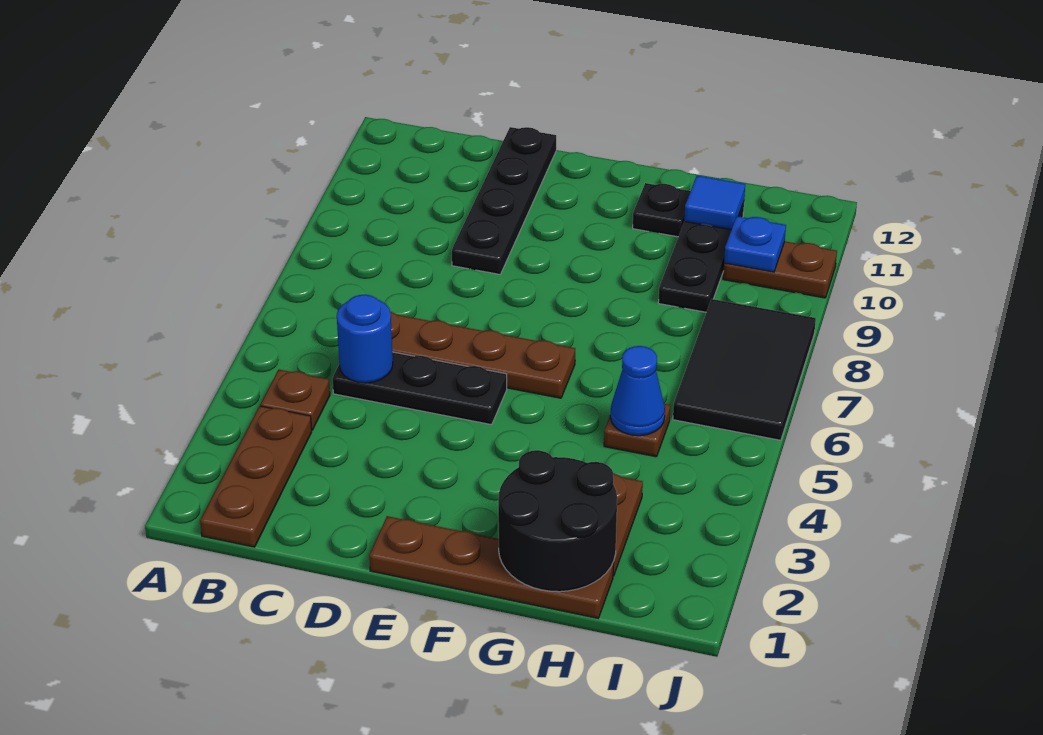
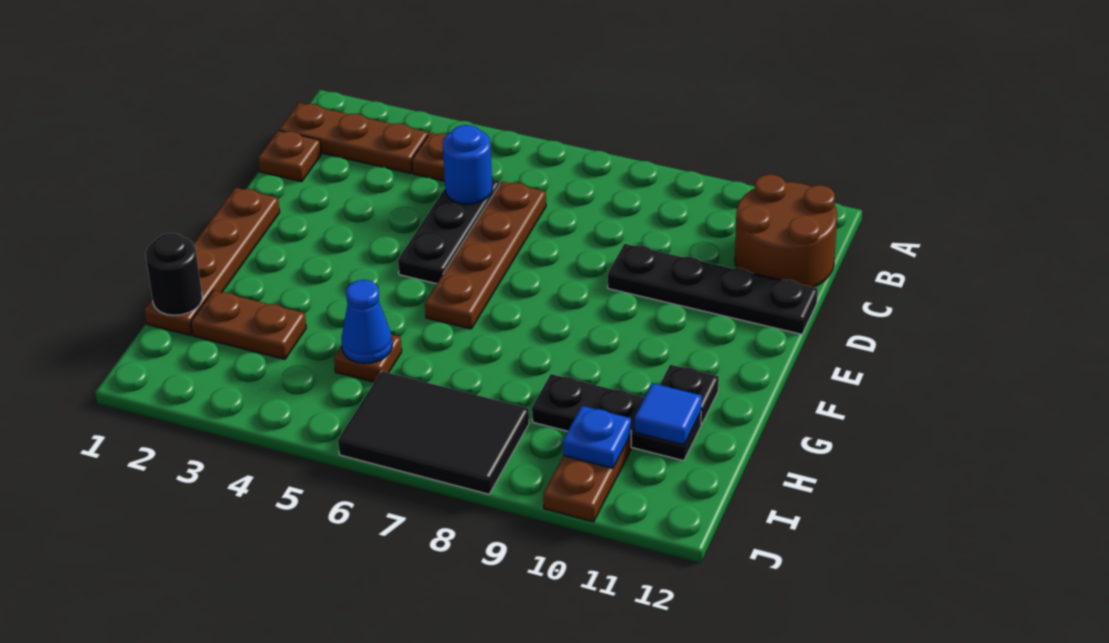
none -> brown 2x2 round brick [735,175,837,287]
none -> brown 1x1 plate [258,130,321,182]
black 2x2 round brick [498,450,617,592] -> black 1x1 round brick [146,233,202,315]

